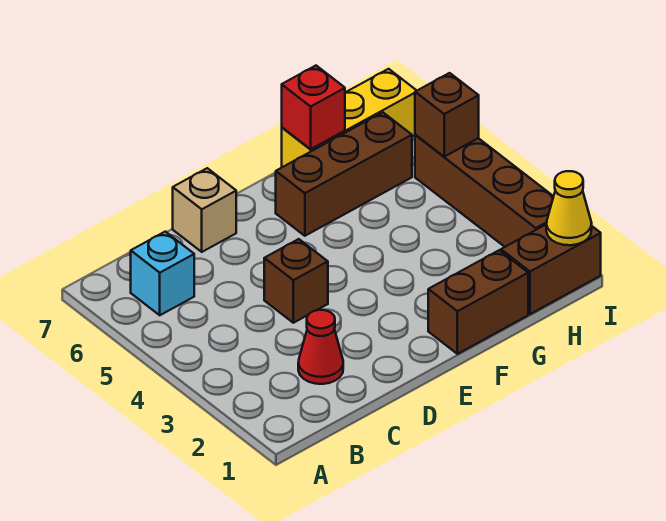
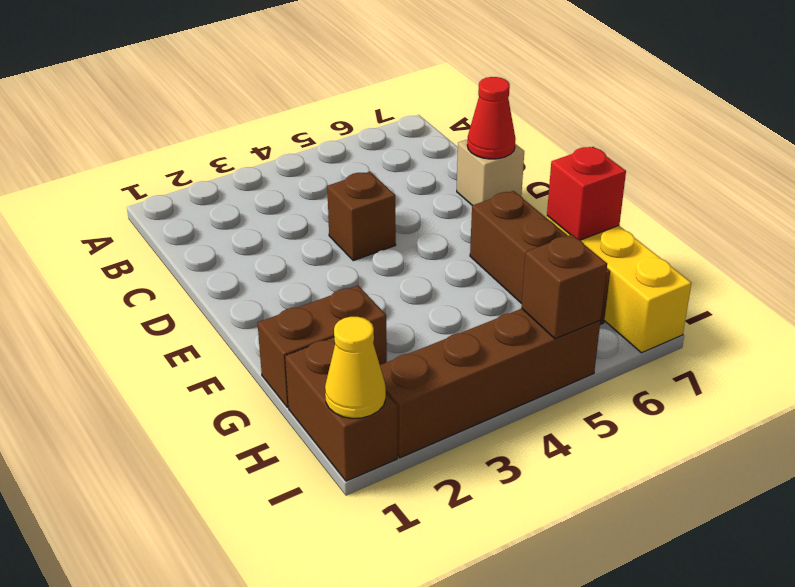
cyan 1x1 brick [131,232,194,315] -> none
red 1x1 cone [298,310,343,384] -> red 1x1 cone moved to [467,77,516,159]
brown 1x2 brick [428,250,528,354] -> brown 1x2 brick turned to [258,286,387,407]

